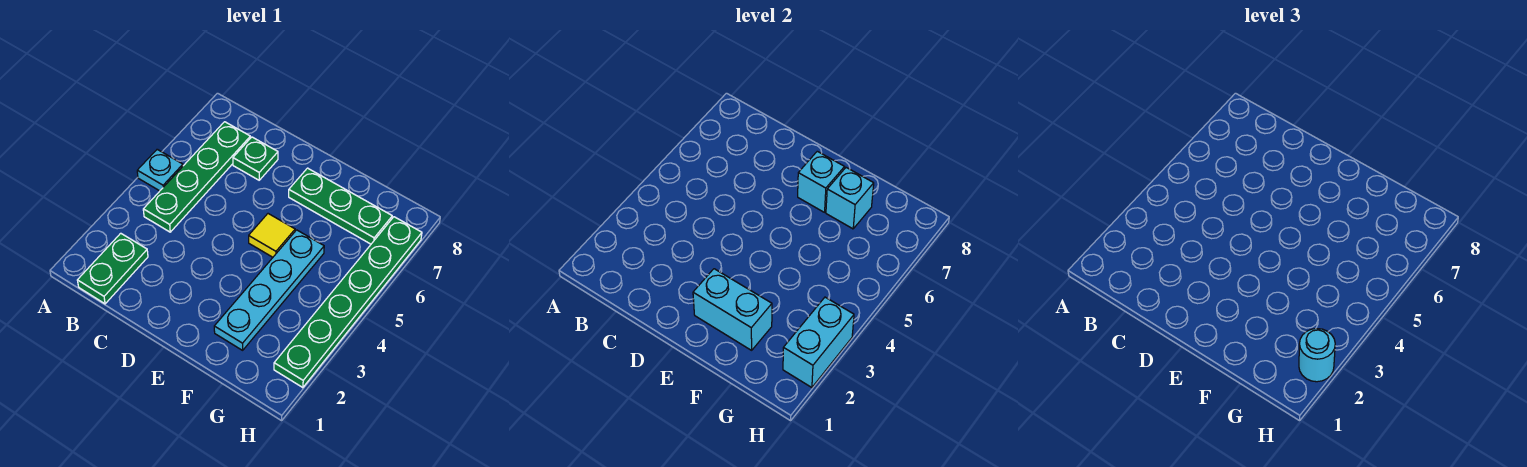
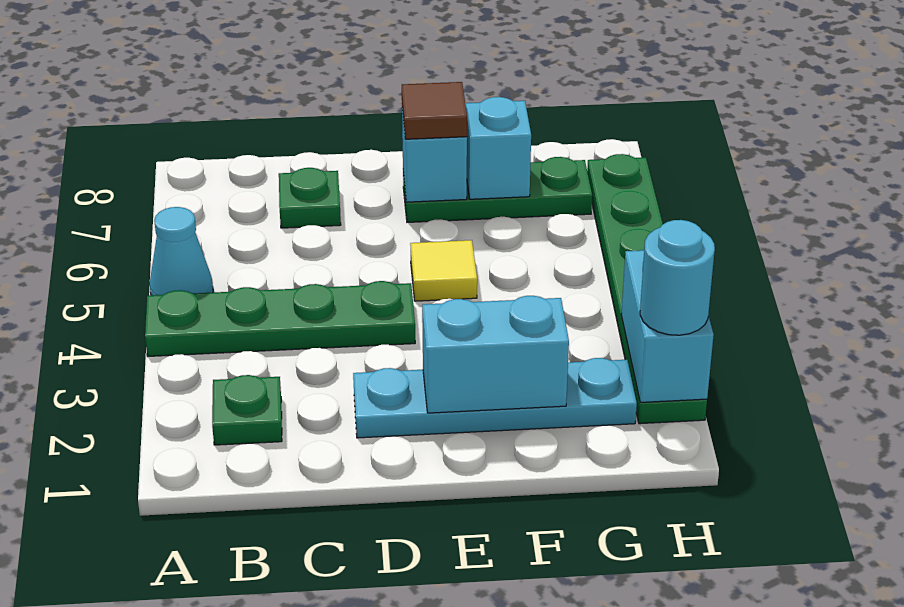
cyan 1x1 plate [137,149,183,191] -> cyan 1x1 cone [150,207,213,295]
green 1x2 plate [77,233,148,304] -> green 1x1 plate [212,375,282,445]
green 1x4 plate [143,122,250,232] -> green 1x4 plate turned to [145,281,415,356]
none -> brown 1x1 tile [402,82,467,139]
cyan 1x4 plate [214,230,324,350] -> cyan 1x4 plate turned to [353,358,637,438]

